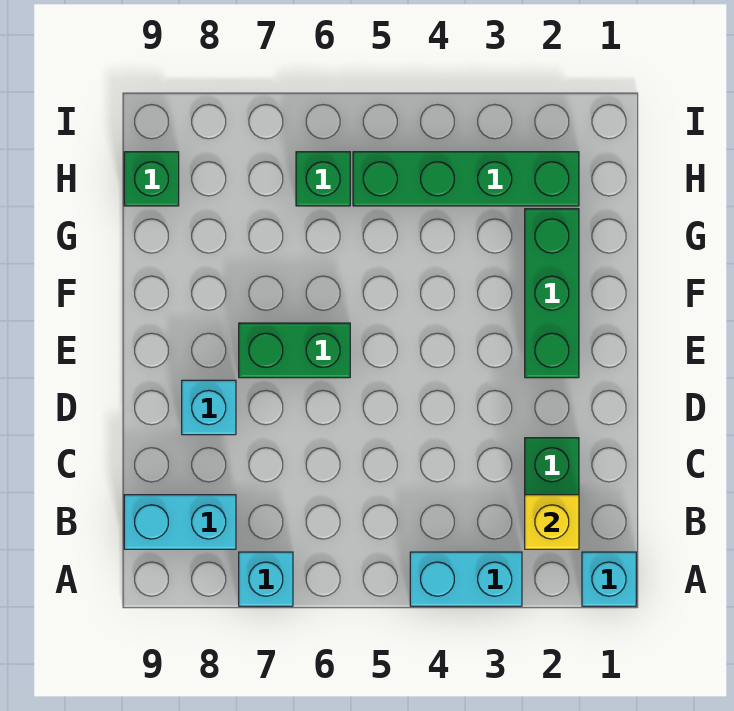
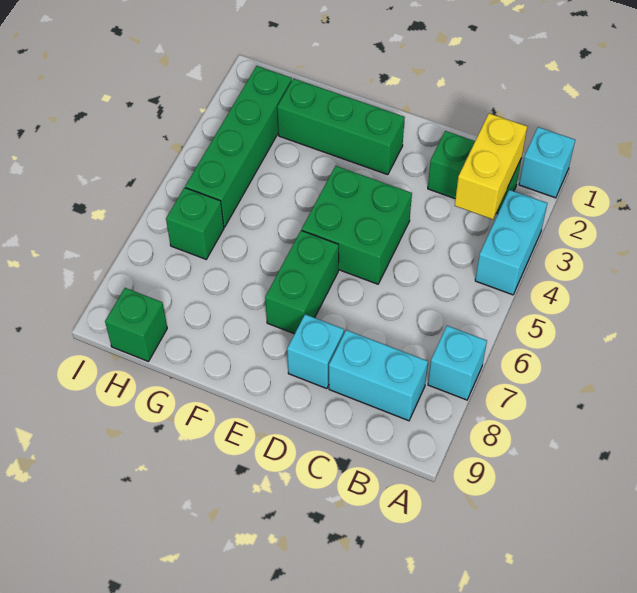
yellow 1x1 brick [525,495,579,549] -> yellow 1x2 brick [455,113,527,219]
cyan 1x2 brick [124,495,236,549] -> cyan 1x2 brick turned to [329,330,428,421]
none -> green 2x2 brick [302,166,412,284]

